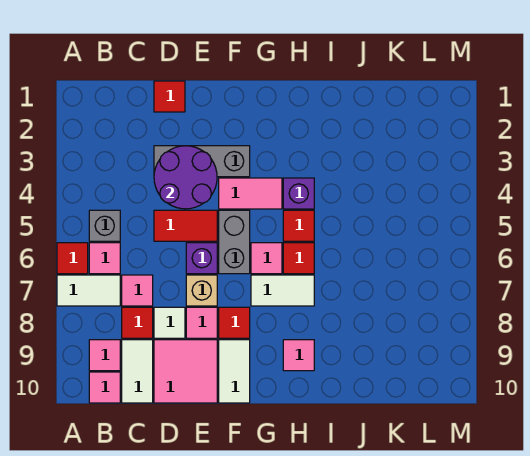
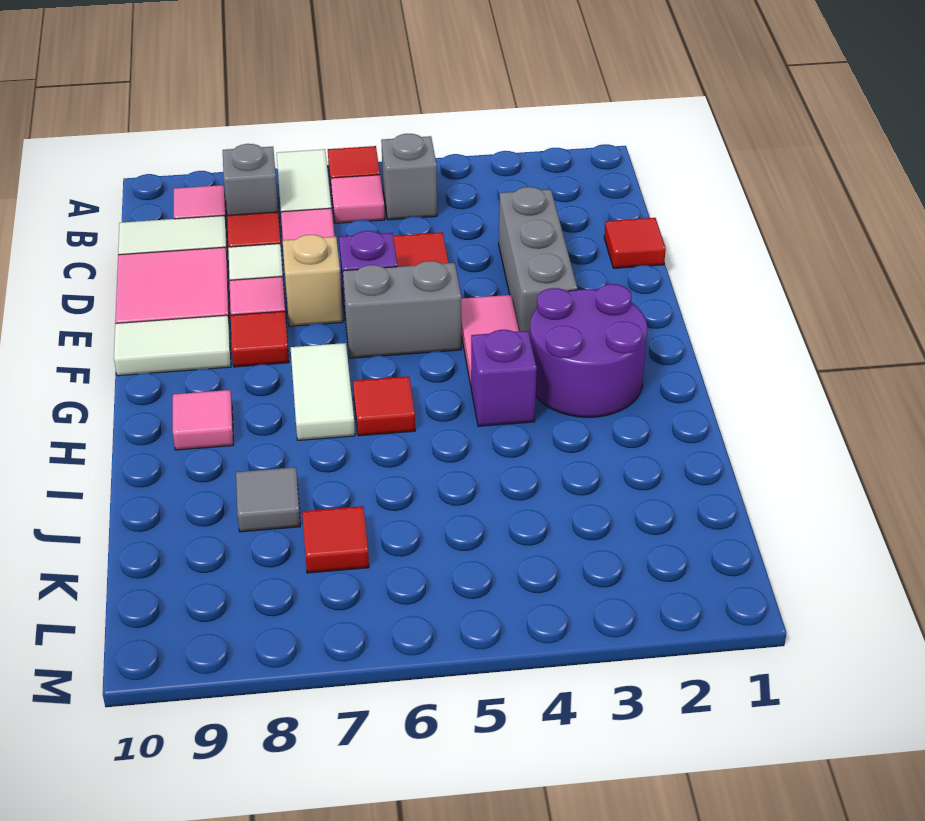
none -> grey 1x1 brick [223,144,279,215]
pink 1x1 tile [89,372,120,403] -> none
purple 2x2 round brick [154,146,217,209] -> purple 2x2 round brick moved to [530,284,647,417]
pink 1x1 tile [251,243,282,274] -> none
red 1x1 tile [283,210,314,241] -> red 1x1 tile moved to [302,506,369,573]
none -> grey 1x1 tile [236,467,300,532]

